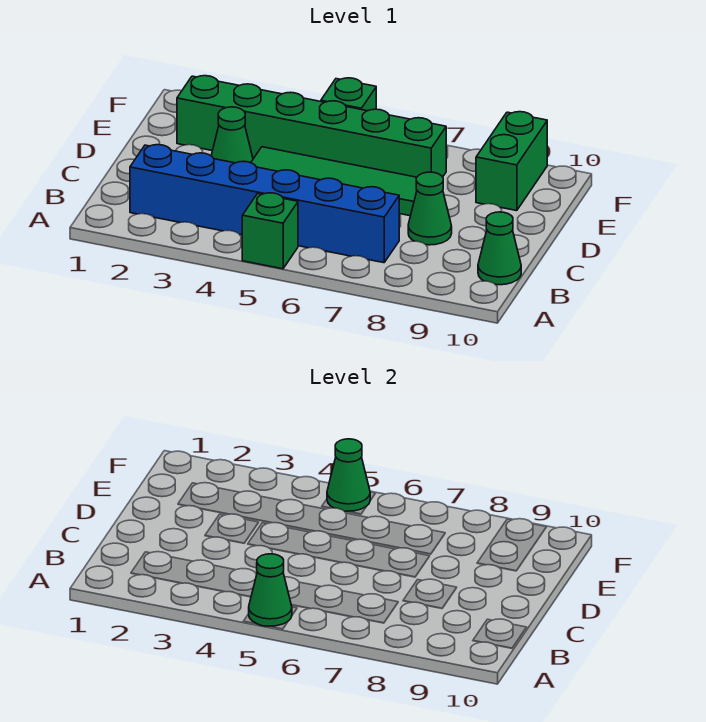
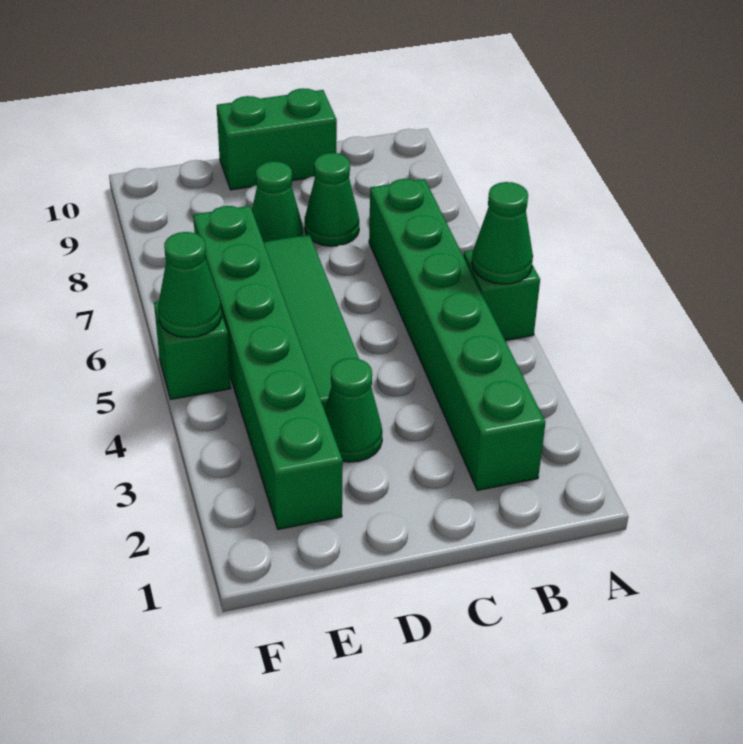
blue 1x6 brick [130,145,399,263] -> green 1x6 brick [369,179,546,491]
green 1x1 cone [478,212,521,285] -> green 1x1 cone moved to [252,161,303,242]
green 1x2 brick [476,112,547,211] -> green 1x2 brick moved to [217,88,337,190]

